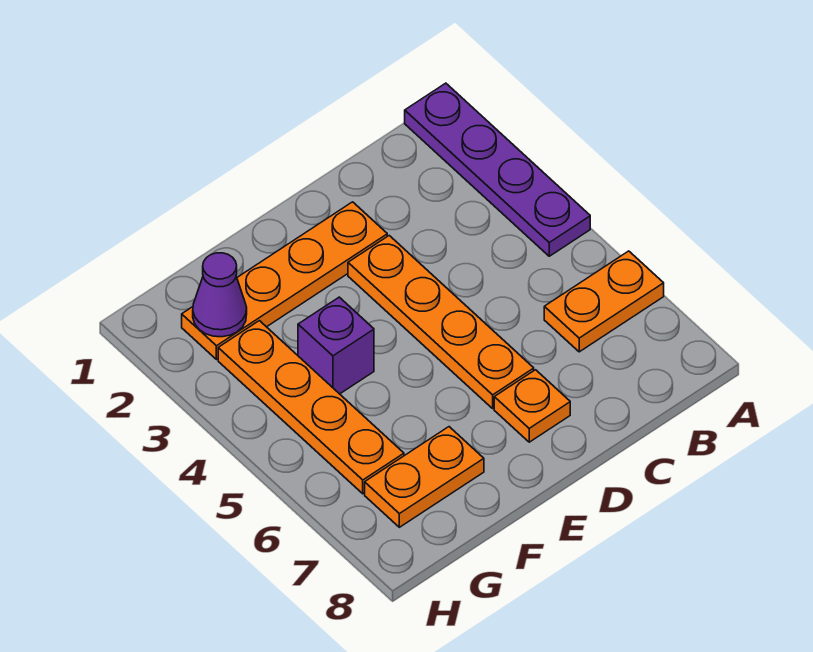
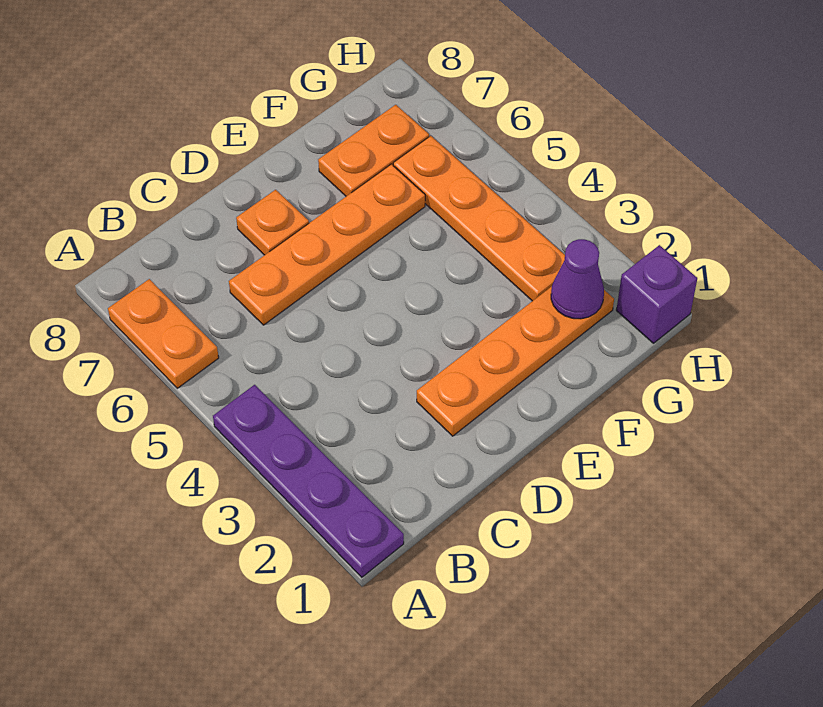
orange 1x2 plate [544,251,664,352] -> orange 1x2 plate turned to [108,279,219,388]
orange 1x4 plate [348,236,534,408] -> orange 1x4 plate turned to [229,164,425,325]
purple 1x1 brick [298,297,374,394] -> purple 1x1 brick moved to [616,245,697,343]

